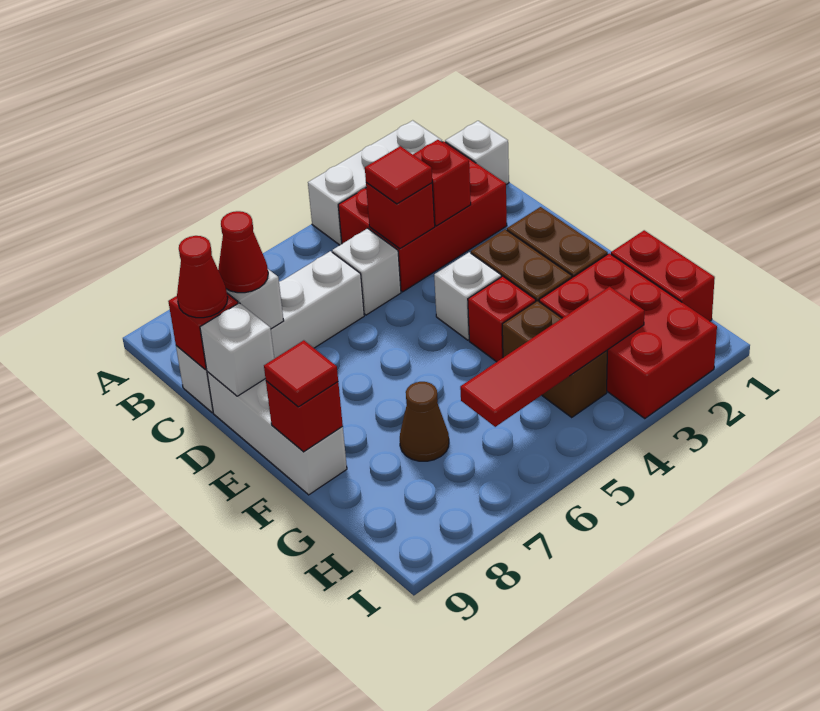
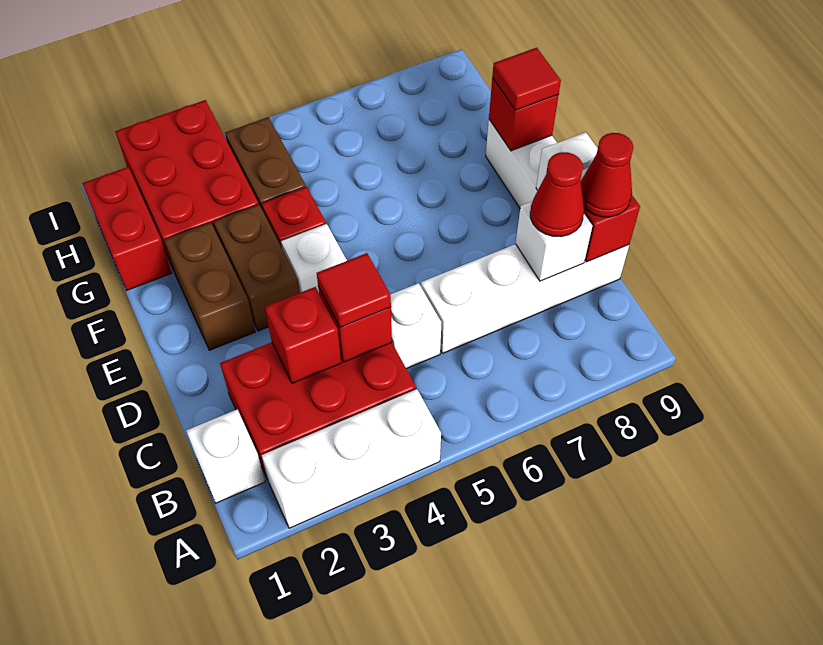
brown 1x1 cone [400,382,449,461] -> none
red 1x4 tile [460,287,644,427] -> none

